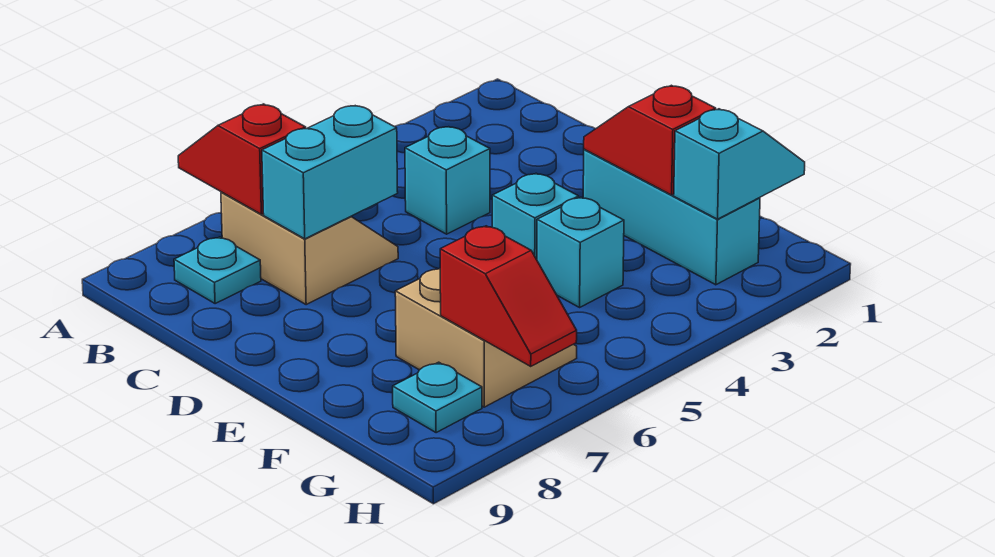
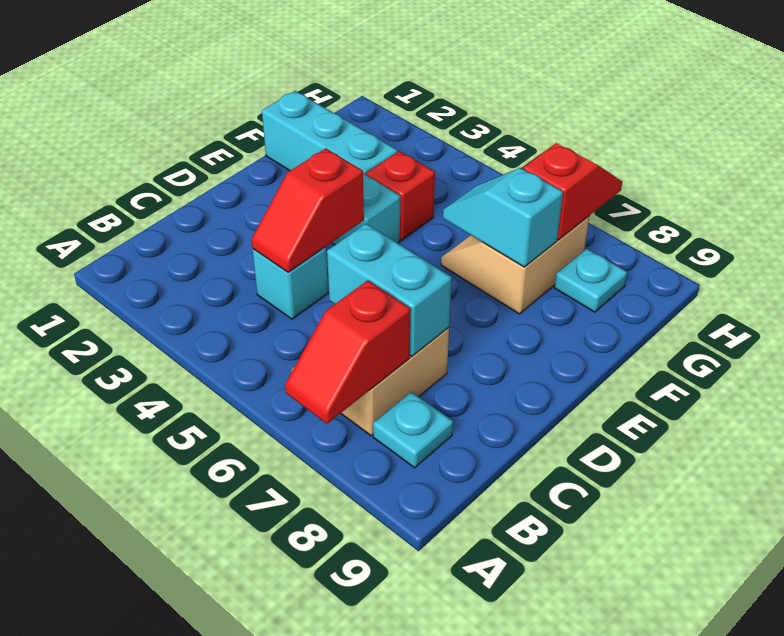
cyan 1x3 brick [583,149,760,285] -> cyan 1x3 brick turned to [262,91,398,175]
red 1x2 slope [584,85,716,195] -> red 1x2 slope moved to [251,148,364,272]
cyan 1x1 brick [537,197,624,307] -> red 1x1 brick [366,151,435,240]
cyan 1x2 slope [674,109,805,219] -> cyan 1x2 slope moved to [443,168,563,267]

